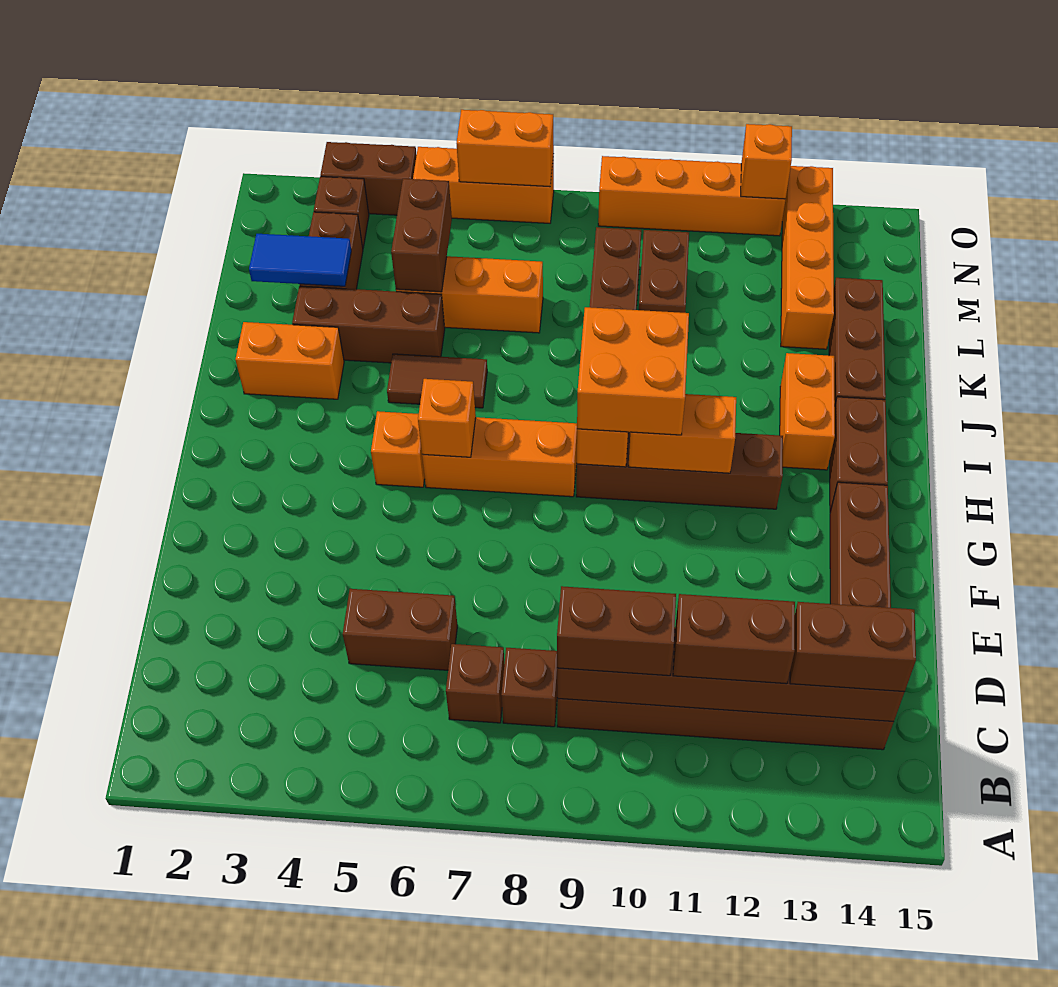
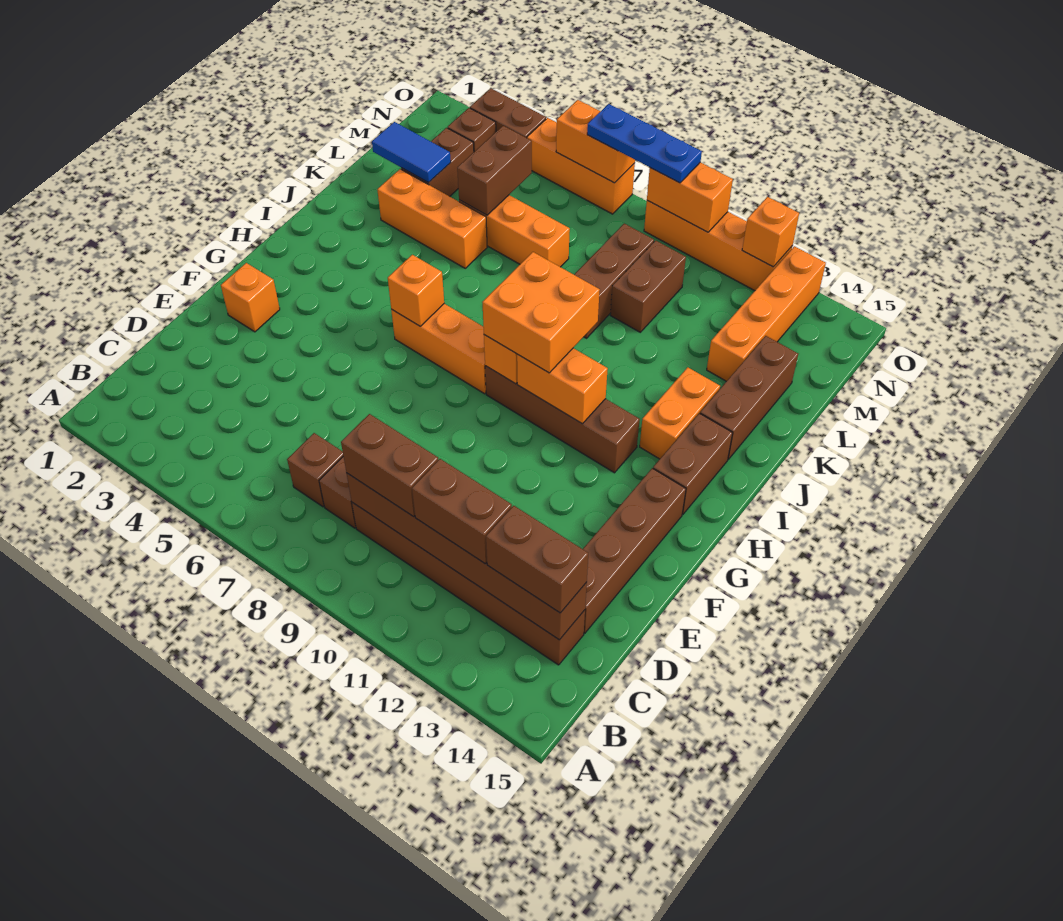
brown 1x2 brick [343,589,458,670] -> none
orange 1x1 brick [371,411,425,487] -> orange 1x1 brick moved to [221,263,280,332]
orange 1x2 brick [235,322,344,399] -> orange 1x2 brick moved to [647,162,733,232]
brown 1x2 tile [387,354,487,408] -> none
brown 1x3 brick [292,286,445,363] -> orange 1x3 brick [377,169,487,268]
none -> blue 1x3 plate [587,104,702,183]

